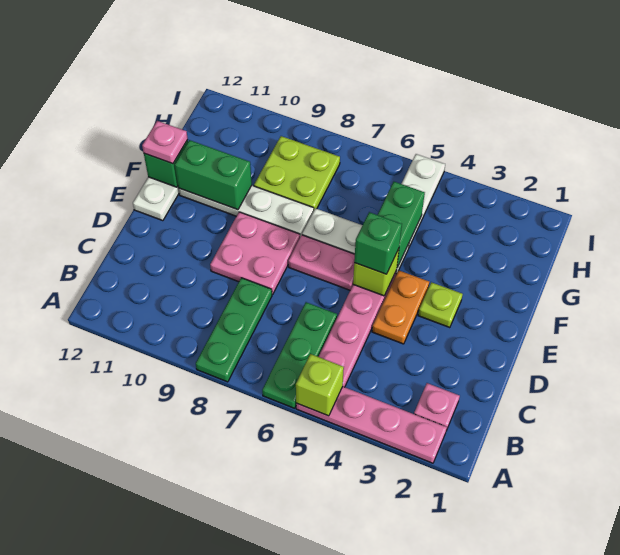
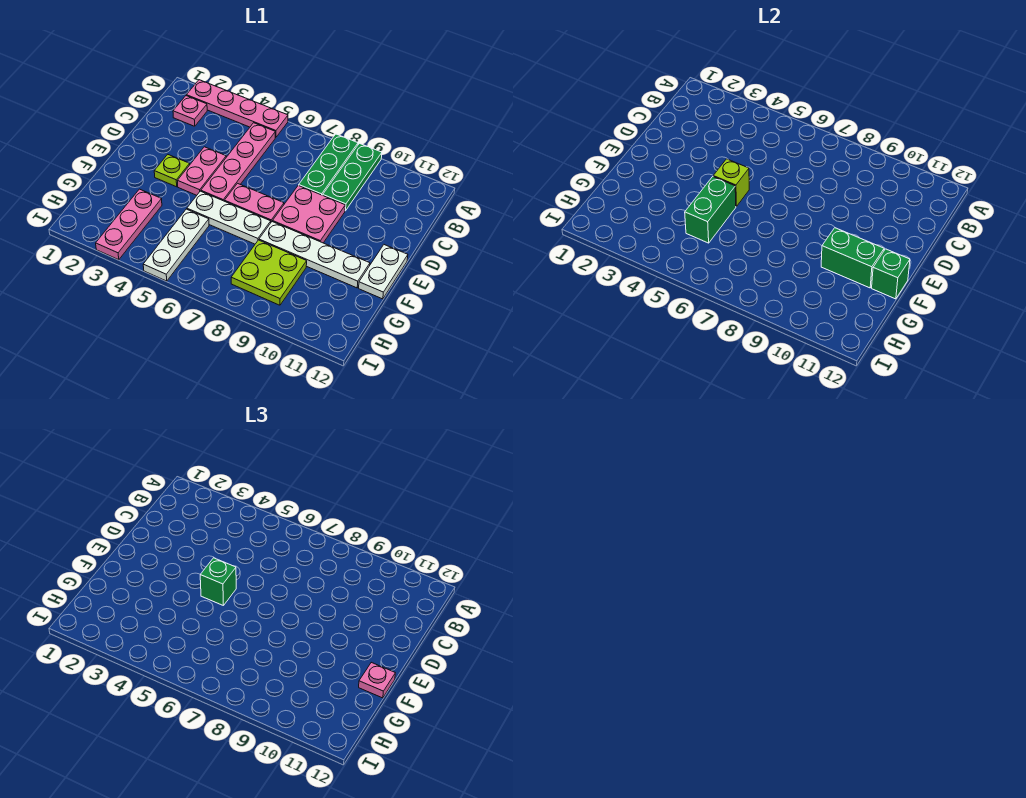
lime 1x1 brick [296,354,344,416] -> none
green 1x3 plate [262,302,337,408] -> green 1x3 plate moved to [323,143,382,211]
orange 1x2 plate [372,270,429,344] -> pink 1x2 plate [178,147,226,195]
none -> pink 1x3 plate [96,189,162,260]

